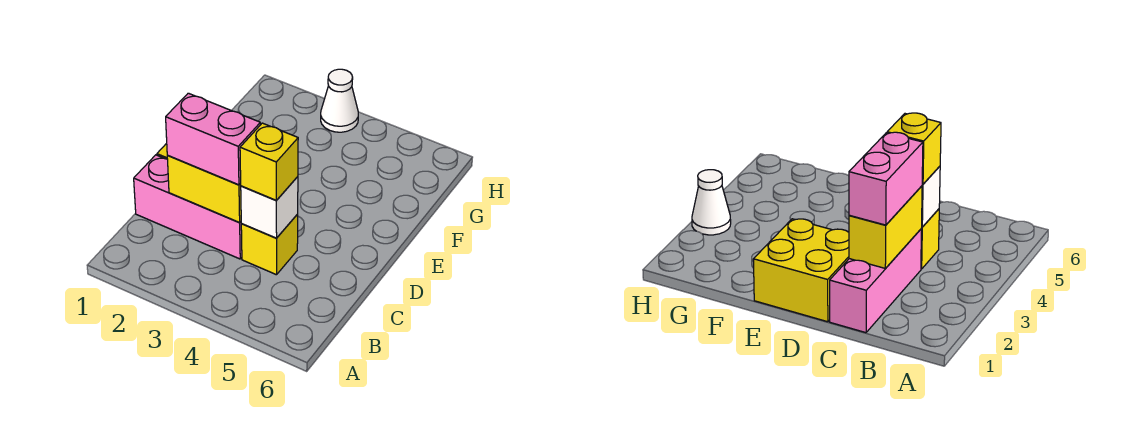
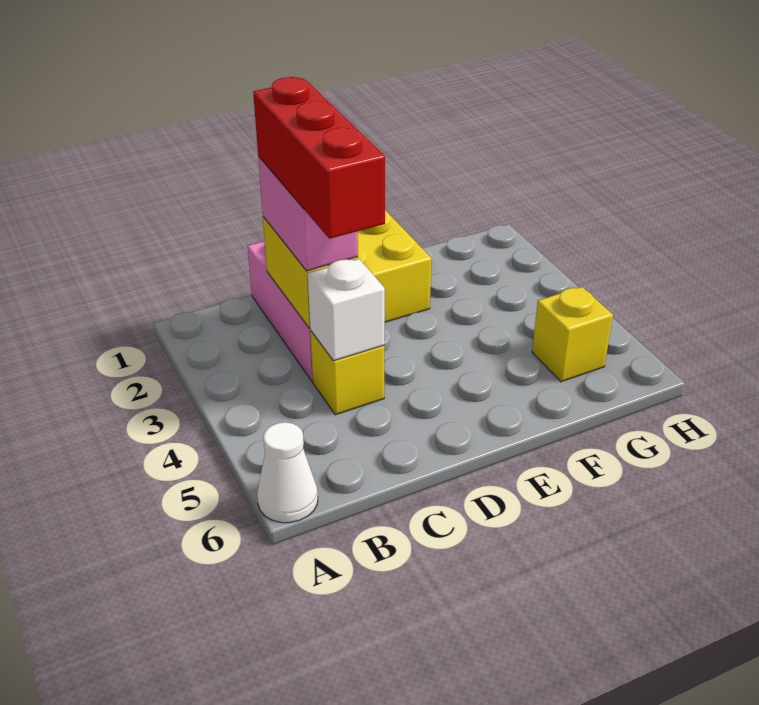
none -> red 1x3 brick [253,77,385,239]
yellow 1x1 brick [240,123,298,200] -> yellow 1x1 brick moved to [532,287,613,382]
white 1x1 cone [321,69,358,132] -> white 1x1 cone moved to [257,422,318,523]

